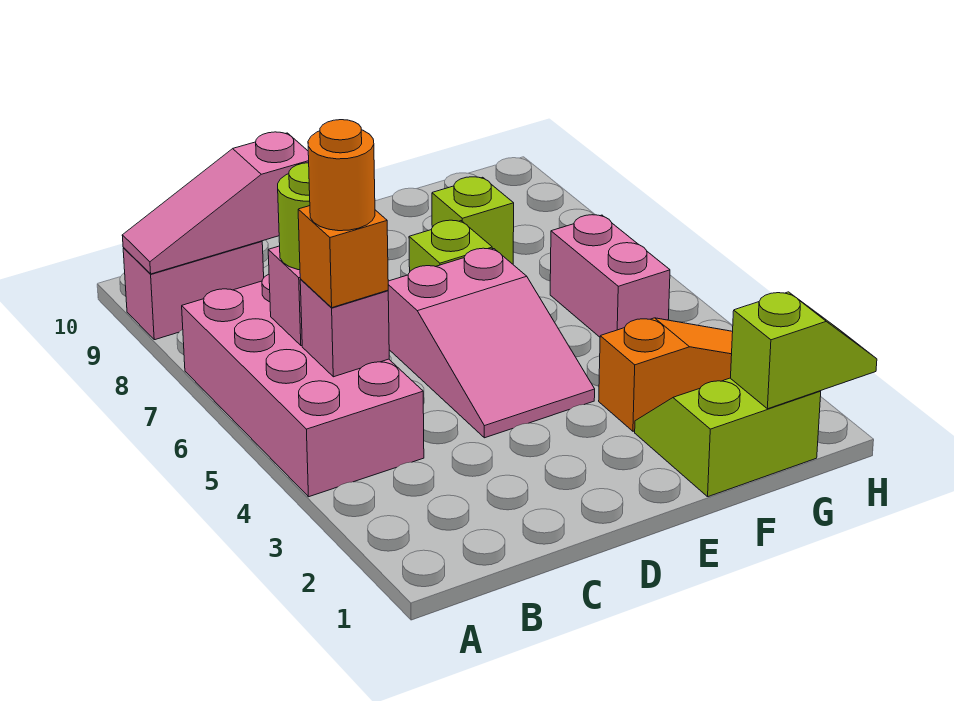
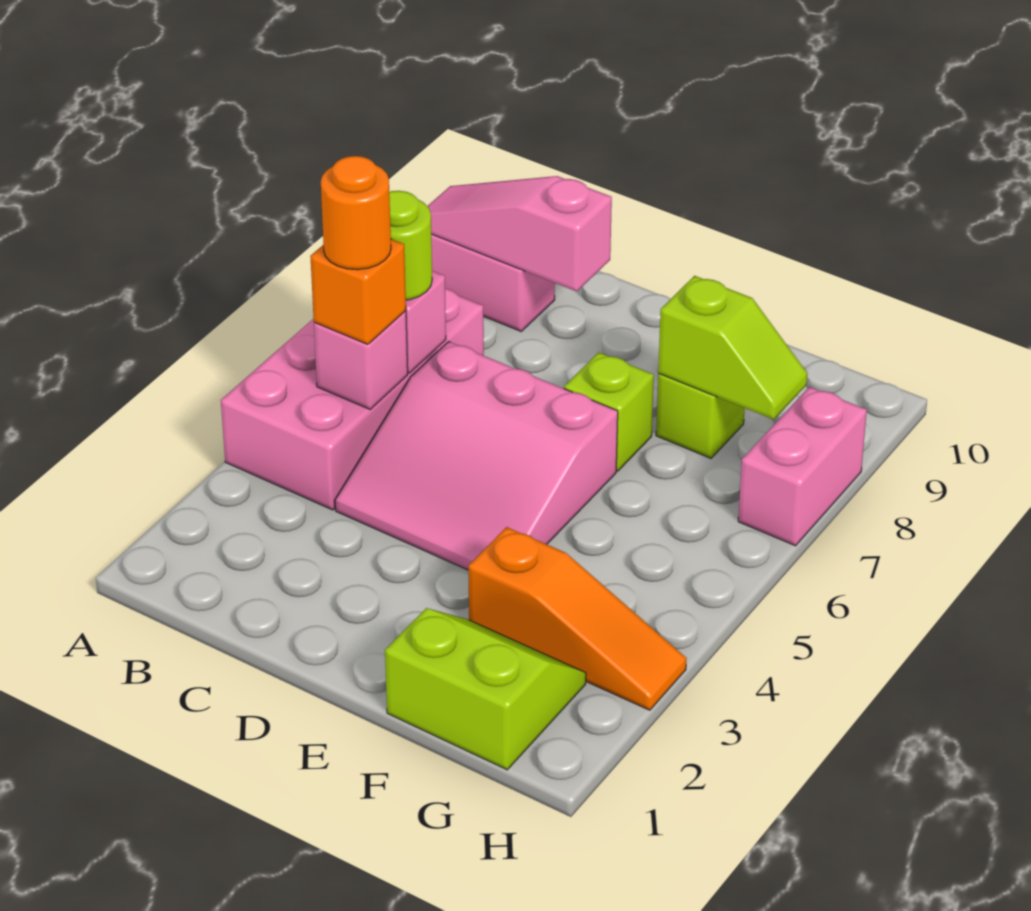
pink 2x3 slope [388,248,595,438] -> pink 3x3 slope [335,342,618,570]
lime 1x2 slope [731,292,877,409] -> lime 1x2 slope moved to [658,276,807,420]
pink 1x2 brick [550,215,670,337] -> pink 1x2 brick moved to [738,387,867,546]

